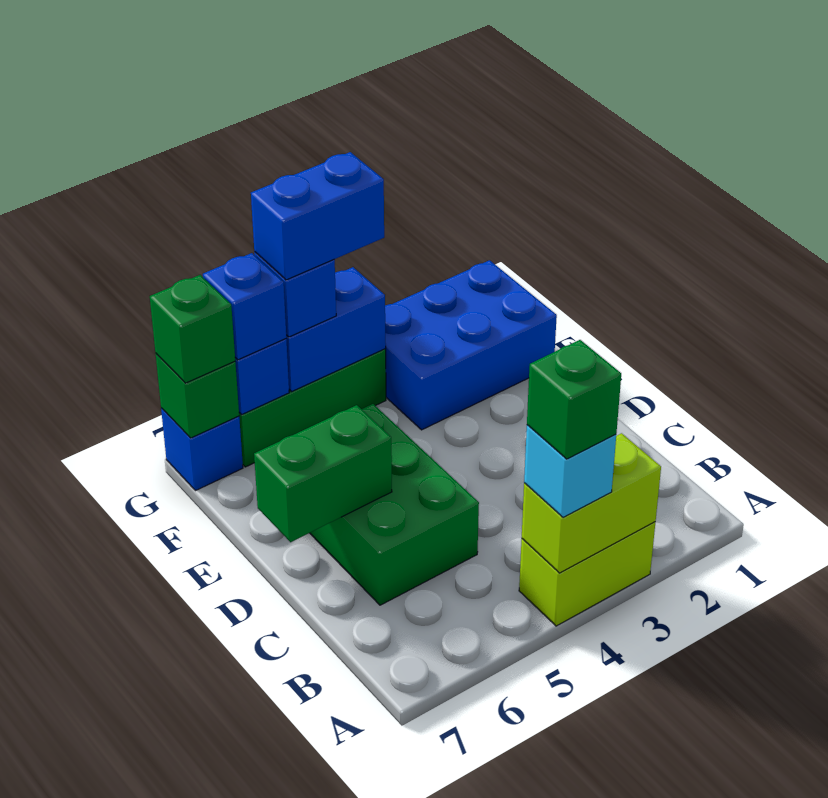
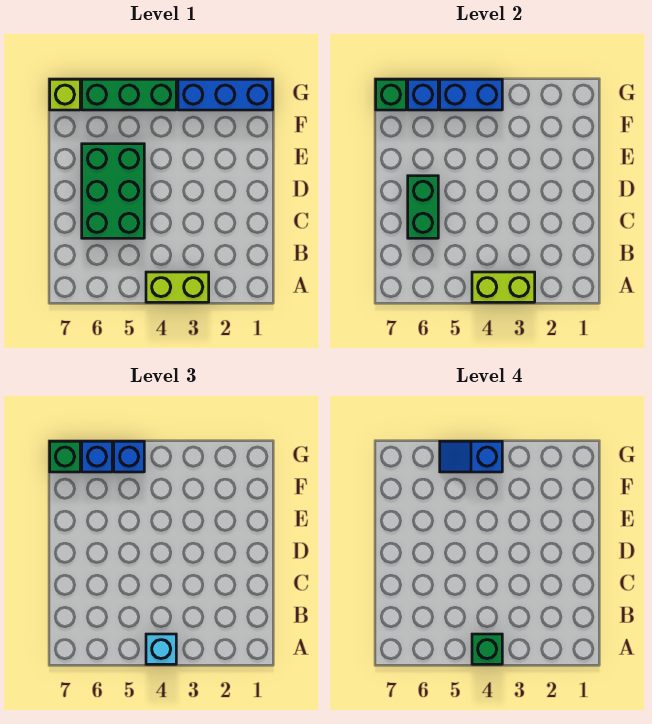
green 1x2 brick [254,405,392,542] -> green 1x2 brick turned to [408,176,438,238]
blue 2x3 brick [385,260,557,430] -> blue 1x3 brick [178,79,273,110]
blue 1x2 brick [251,152,384,280] -> blue 1x2 slope [440,441,502,472]
blue 1x1 brick [161,408,243,491] -> lime 1x1 brick [50,79,80,110]

